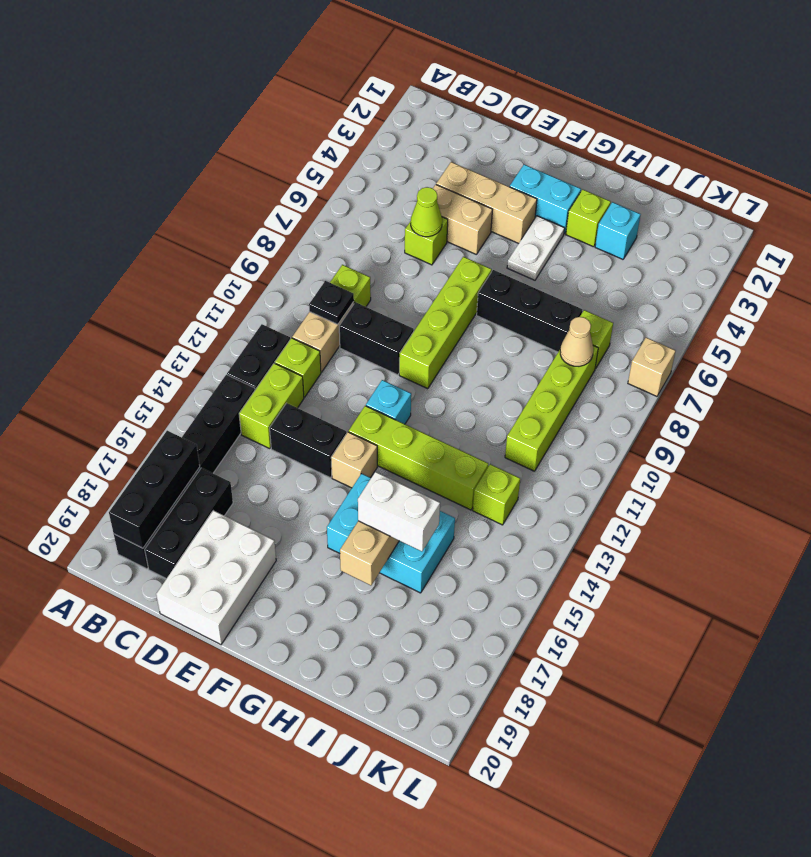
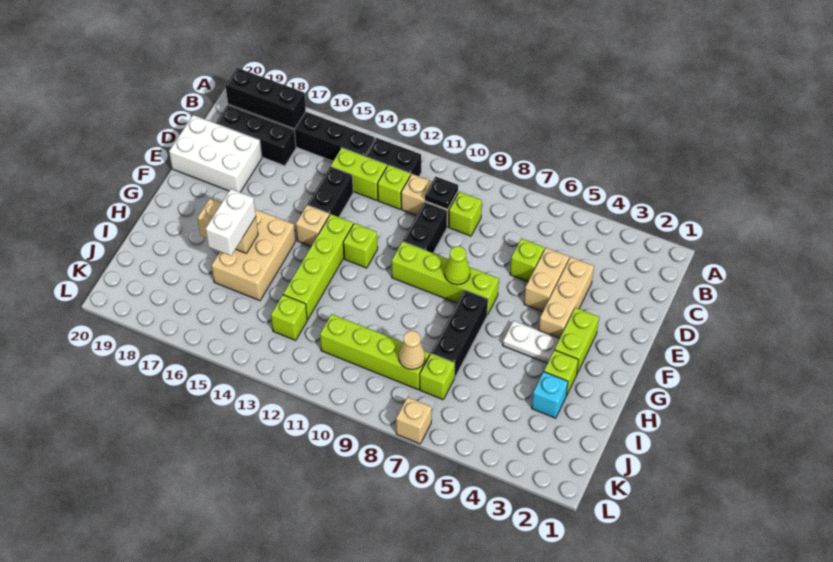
lime 1x1 cone [411,187,442,237] -> lime 1x1 cone moved to [445,246,470,285]
cyan 1x2 brick [510,164,581,234] -> lime 1x2 brick [555,308,599,373]
cyan 1x1 brick [366,380,411,424] -> lime 1x1 brick [343,223,378,268]
cyan 2x3 brick [327,474,455,593] -> tan 2x3 brick [211,209,296,301]

